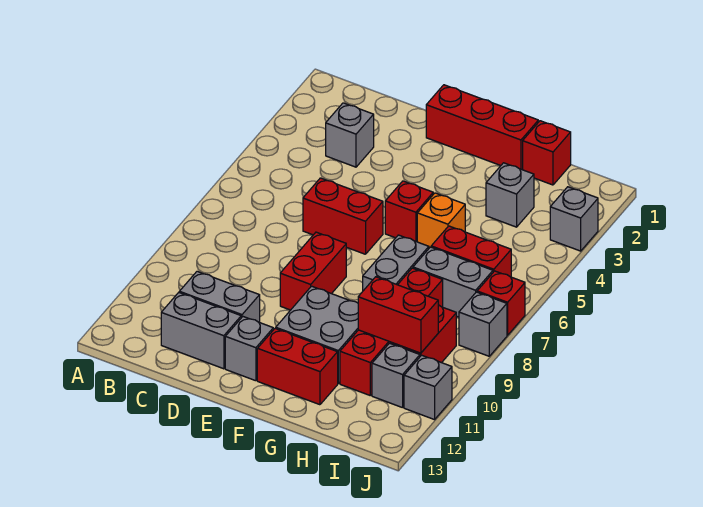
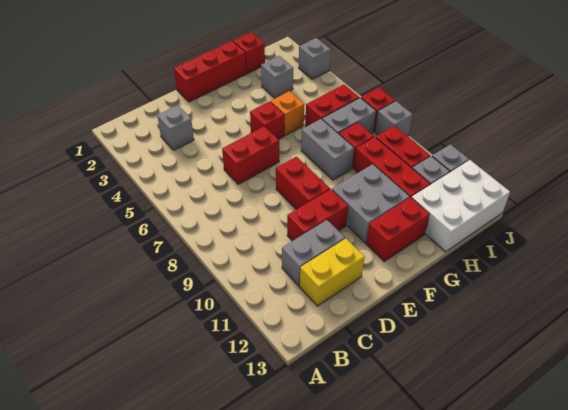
grey 1x2 brick [161,293,241,369] -> yellow 1x2 brick [300,239,365,306]
grey 1x1 brick [225,317,273,381] -> none
red 1x2 brick [358,277,438,353] -> red 1x2 brick moved to [287,189,348,241]
none -> white 2x3 brick [412,160,510,252]

